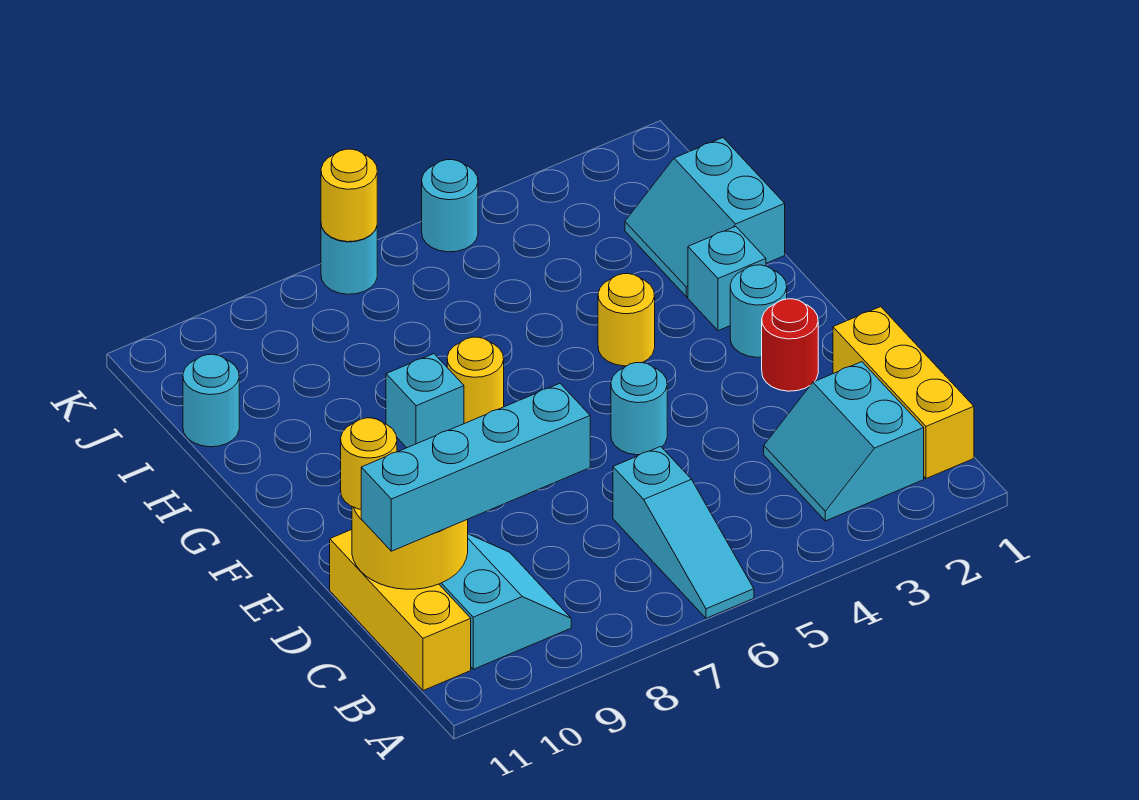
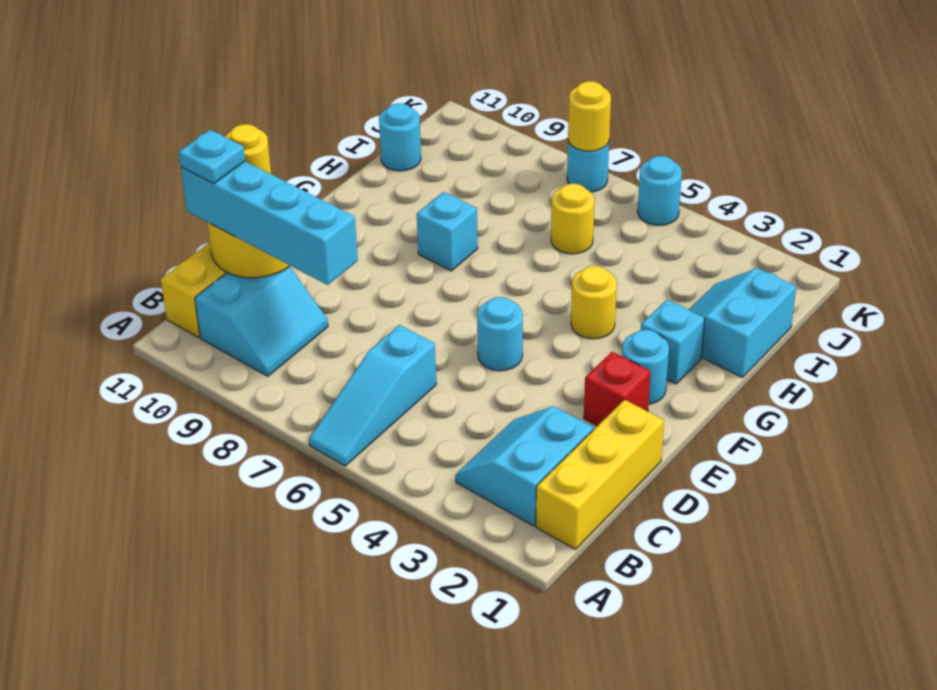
none -> cyan 1x1 plate [179,130,245,184]
red 1x1 round brick [762,299,818,391] -> red 1x1 brick [584,352,651,426]
yellow 1x1 round brick [447,337,504,424] -> yellow 1x1 round brick moved to [551,184,594,254]

